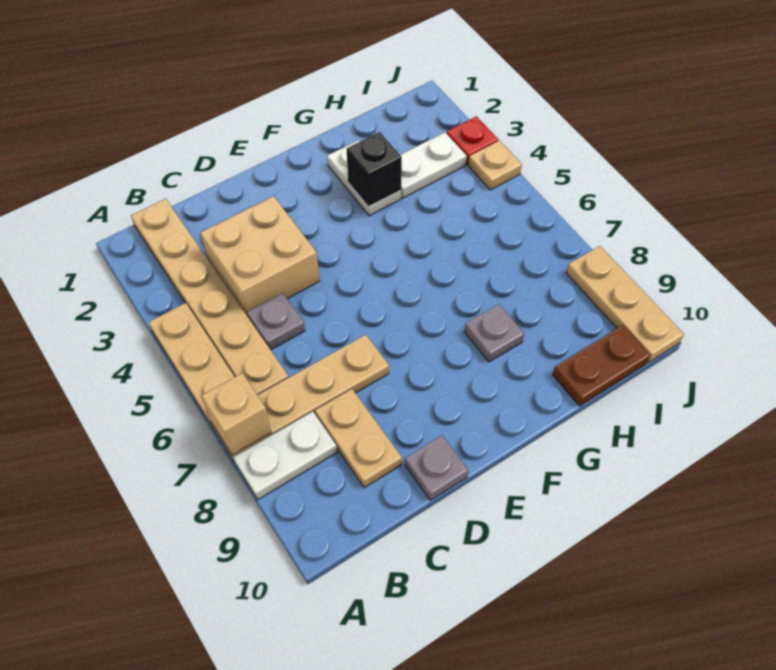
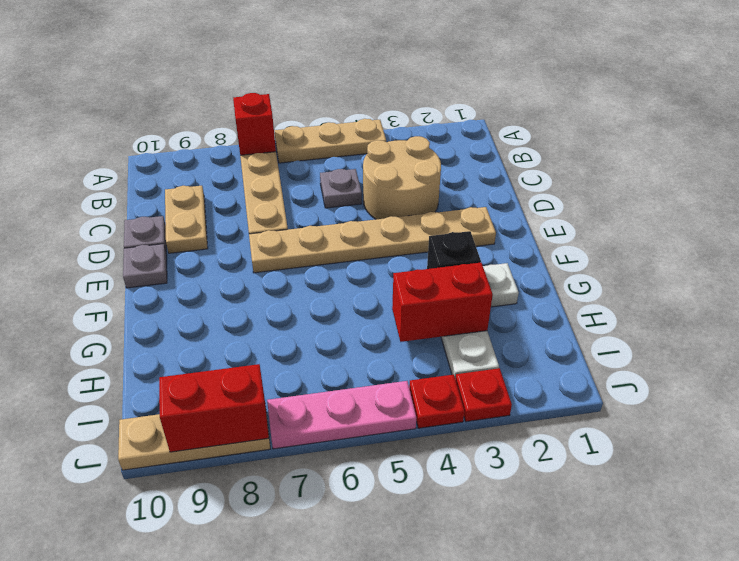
tan 1x1 brick [202,373,271,455] -> red 1x1 brick [233,93,276,155]
white 1x2 plate [233,412,337,499] -> none
tan 1x6 plate [131,199,289,395] -> tan 1x6 plate moved to [249,207,496,273]
tan 2x2 brick [200,196,320,317] -> tan 2x2 round brick [363,136,441,219]
tan 1x2 plate [315,389,402,488] -> tan 1x2 plate turned to [165,186,208,253]
grey 1x1 plate [464,304,524,362] -> grey 1x1 plate moved to [123,244,167,288]
none -> red 1x2 brick [392,263,493,342]
brown 1x2 plate [553,325,650,406] -> none
tan 1x1 plate [468,141,522,190] -> red 1x1 plate [409,375,464,428]
none -> pink 1x3 plate [267,381,417,449]
none -> red 1x2 brick [159,364,269,452]

